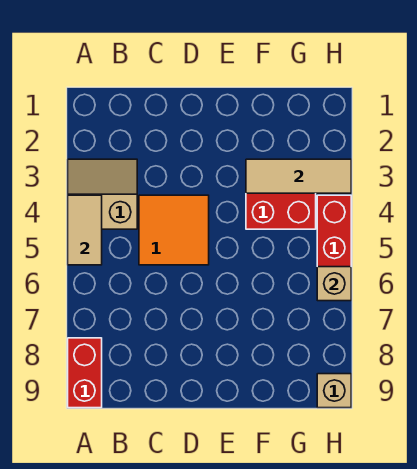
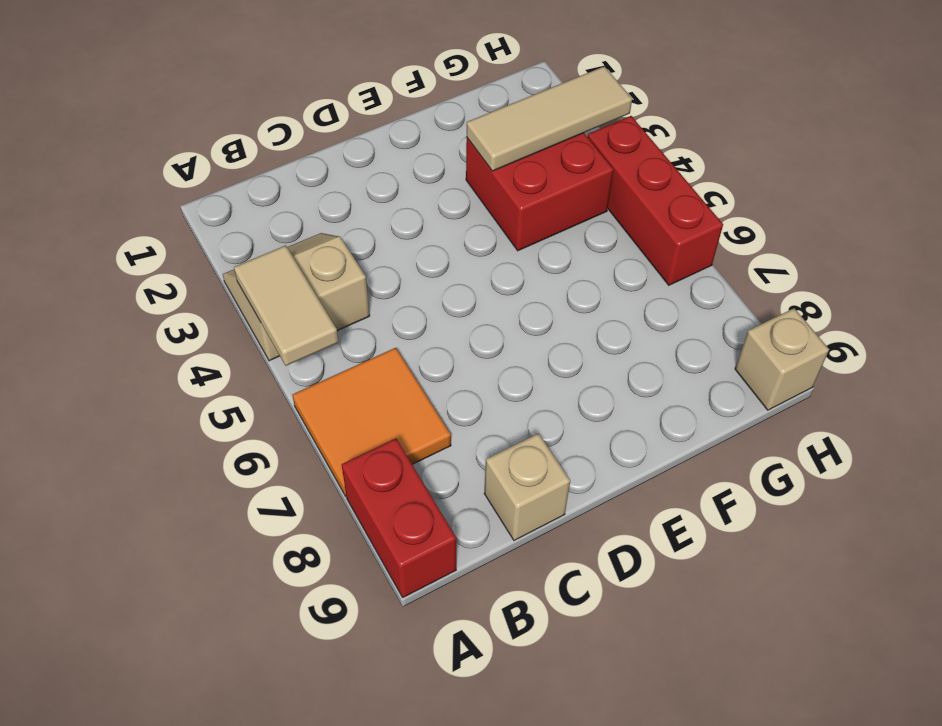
orange 2x2 tile [139,195,209,265] -> orange 2x2 tile moved to [292,348,451,496]
tan 1x1 brick [317,267,351,301] -> tan 1x1 brick moved to [484,433,570,540]

